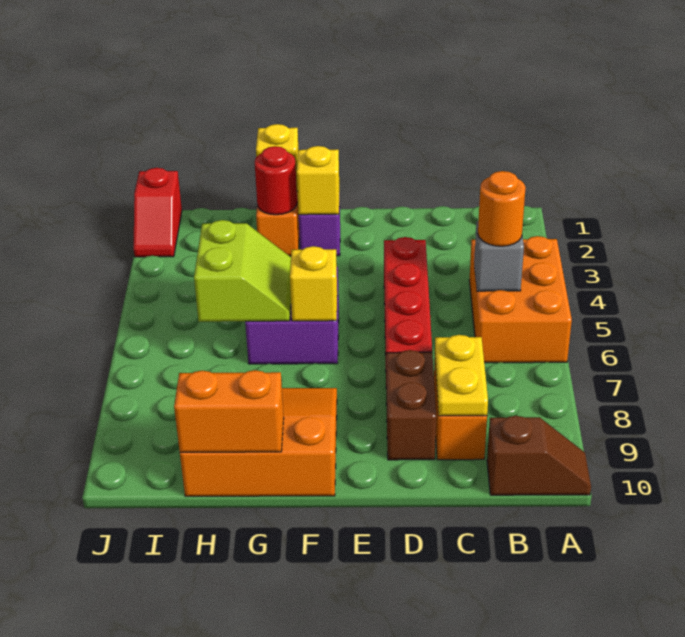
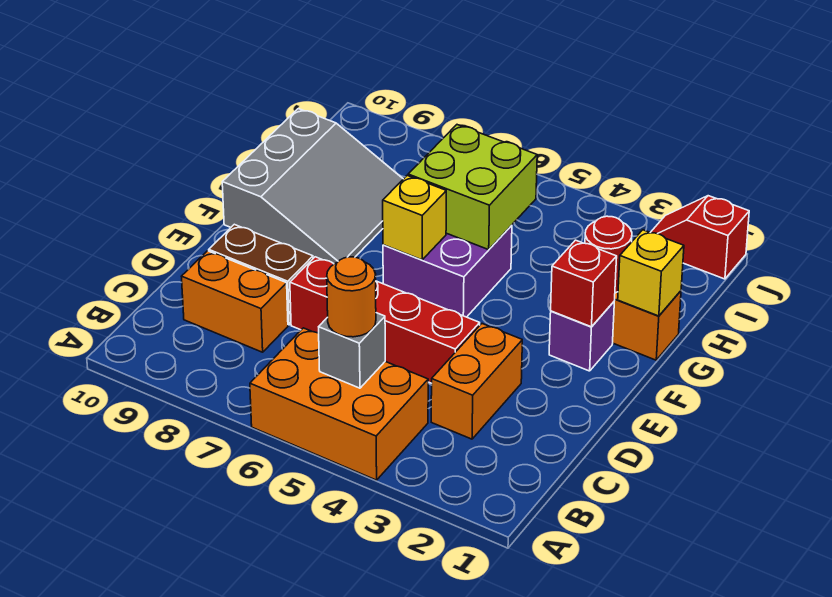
brown 1x2 slope [487,416,591,495] -> none
yellow 1x2 plate [435,335,488,416] -> none
yellow 1x1 brick [297,146,339,215] -> red 1x1 brick [551,240,617,327]
orange 3x3 slope [180,388,337,496] -> grey 3x3 slope [222,109,403,264]
lime 2x2 slope [194,220,291,322] -> lime 2x2 brick [408,125,537,250]
orange 1x2 brick [174,370,284,452] -> orange 1x2 brick moved to [431,324,522,439]

